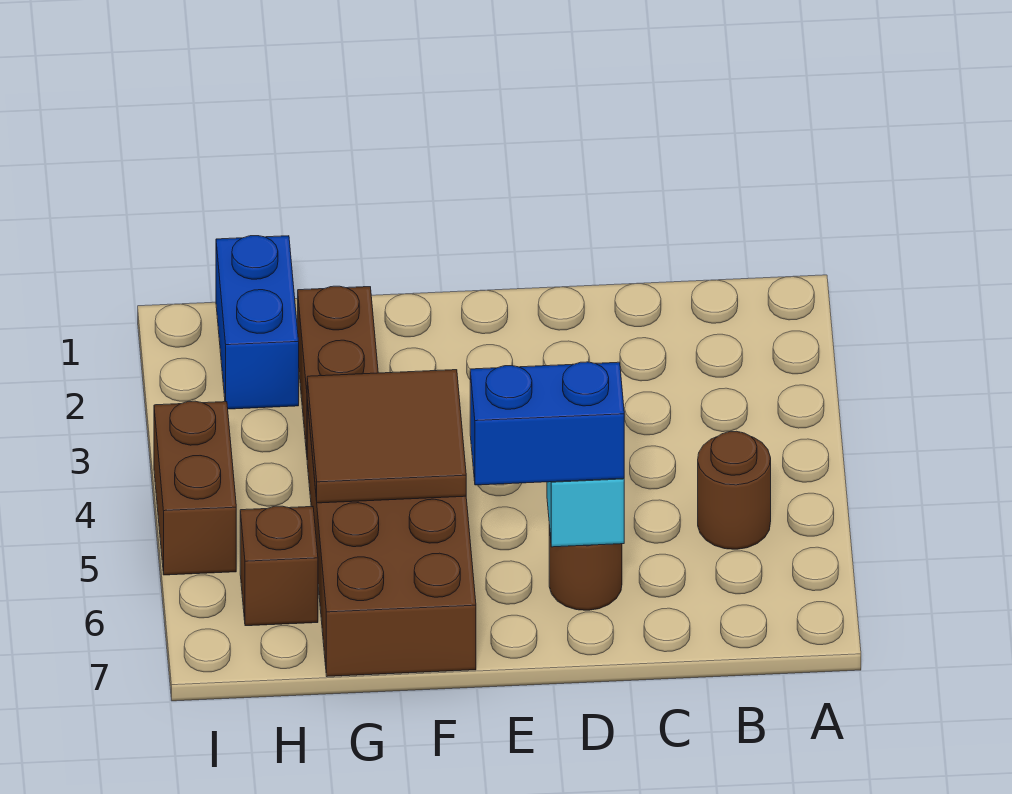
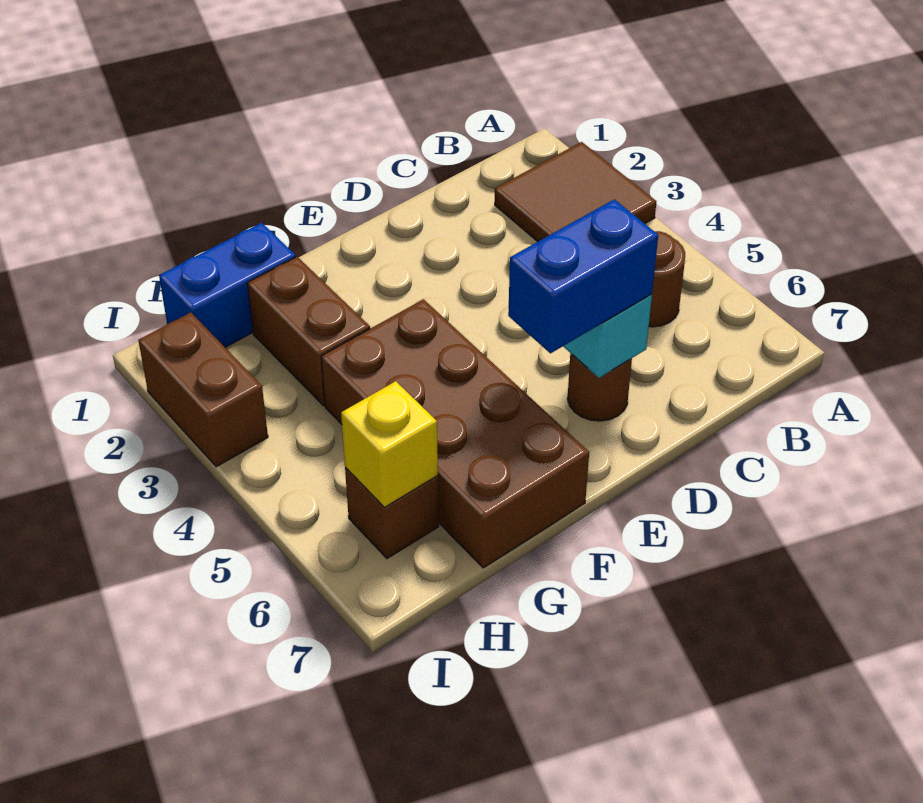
brown 2x2 tile [307,370,466,503] -> brown 2x2 tile moved to [495,142,656,242]
blue 1x2 brick [216,236,299,409] -> blue 1x2 brick turned to [159,223,296,347]
none -> yellow 1x1 brick [341,381,438,507]
brown 1x2 brick [154,401,236,575] -> brown 1x2 brick moved to [138,312,268,467]

